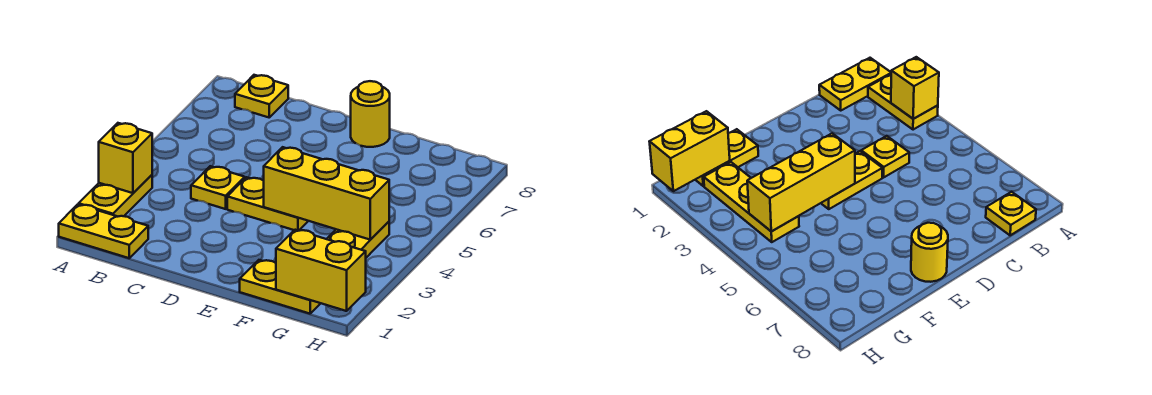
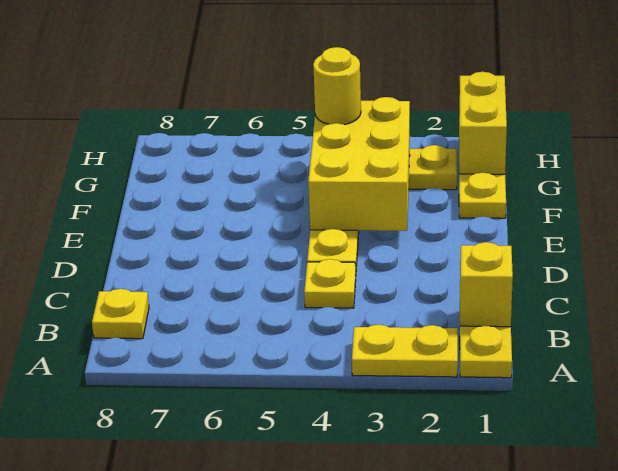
yellow 1x1 brick [99,123,152,193] -> yellow 1x1 brick moved to [460,242,513,327]
yellow 1x3 brick [264,147,389,240] -> yellow 2x3 brick [308,97,410,231]
yellow 1x1 round brick [351,81,390,147] -> yellow 1x1 round brick moved to [313,47,361,125]

